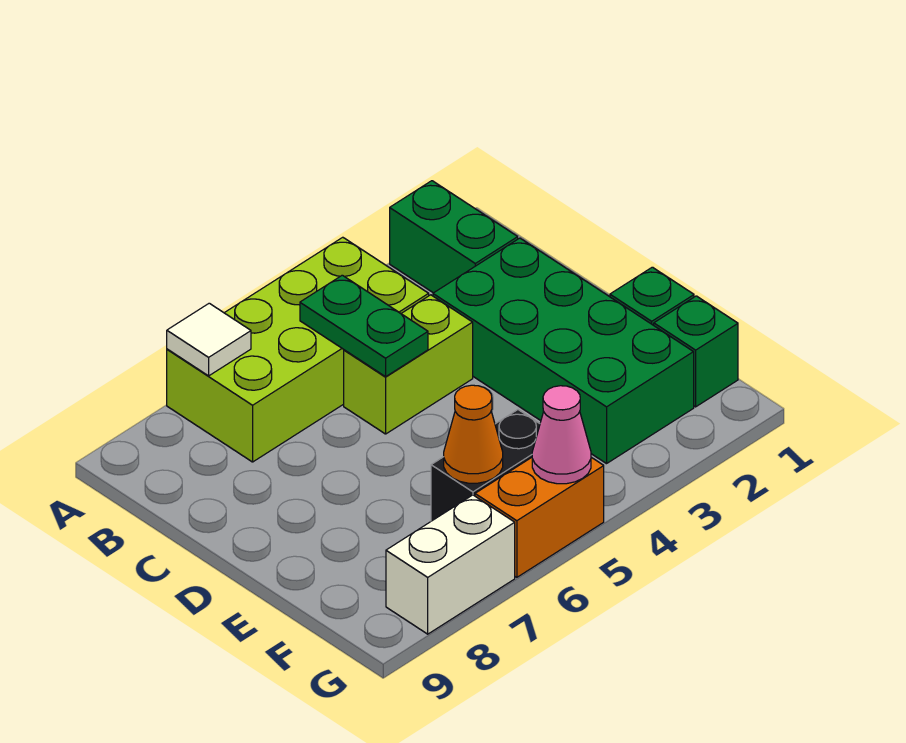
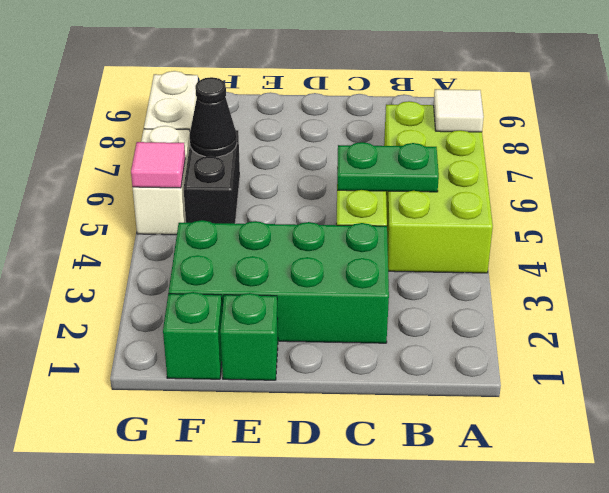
green 1x2 brick [390,181,518,293] -> none
orange 1x1 cone [444,385,503,483] -> black 1x1 cone [190,77,237,157]
orange 1x2 brick [475,457,604,577] -> white 1x2 brick [133,126,190,235]
pink 1x1 cone [532,386,591,484] -> pink 1x1 tile [131,142,185,188]

